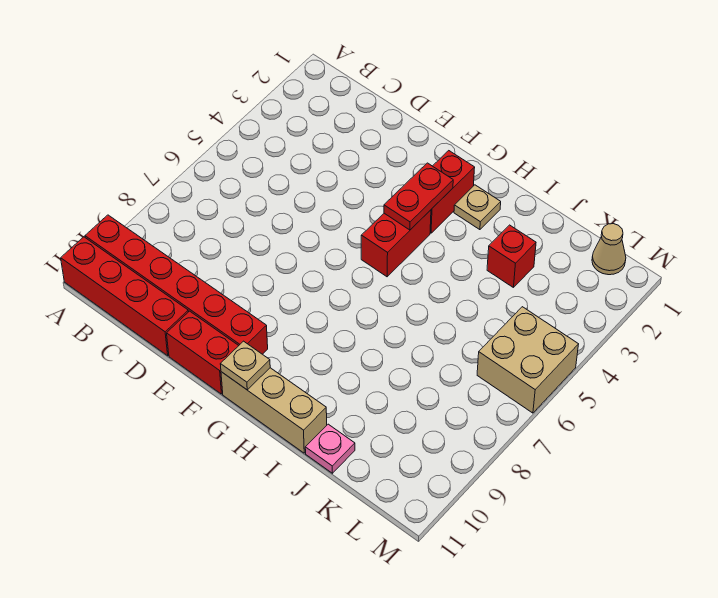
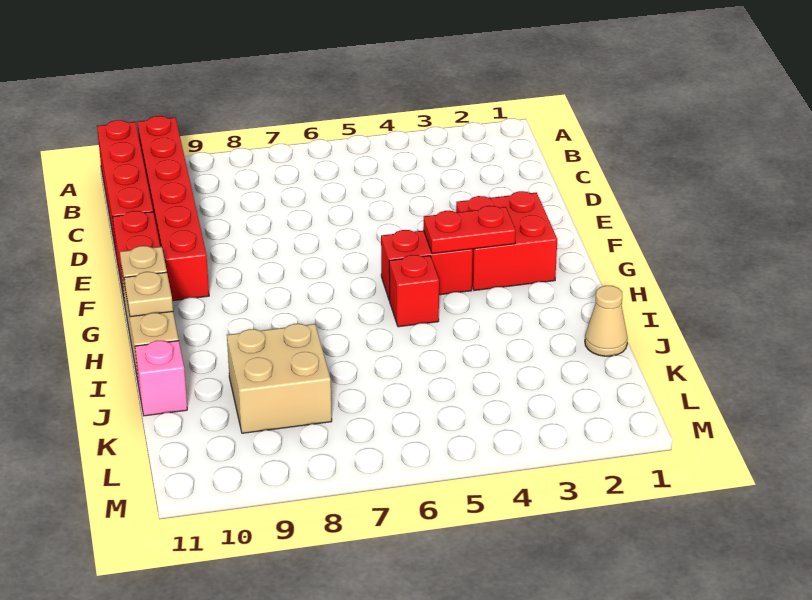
red 1x2 brick [430,151,475,233] -> red 2x2 brick [456,191,557,290]
tan 1x1 plate [454,185,501,230] -> tan 1x1 plate moved to [124,272,173,317]
red 1x1 brick [487,225,536,288] -> red 1x1 brick moved to [389,255,439,327]
pink 1x1 plate [305,424,355,473] -> pink 1x1 brick [135,341,187,416]
tan 1x1 cone [592,224,626,275] -> tan 1x1 cone moved to [585,286,628,356]
tan 2x2 brick [477,307,579,413] -> tan 2x2 brick moved to [227,324,332,433]

